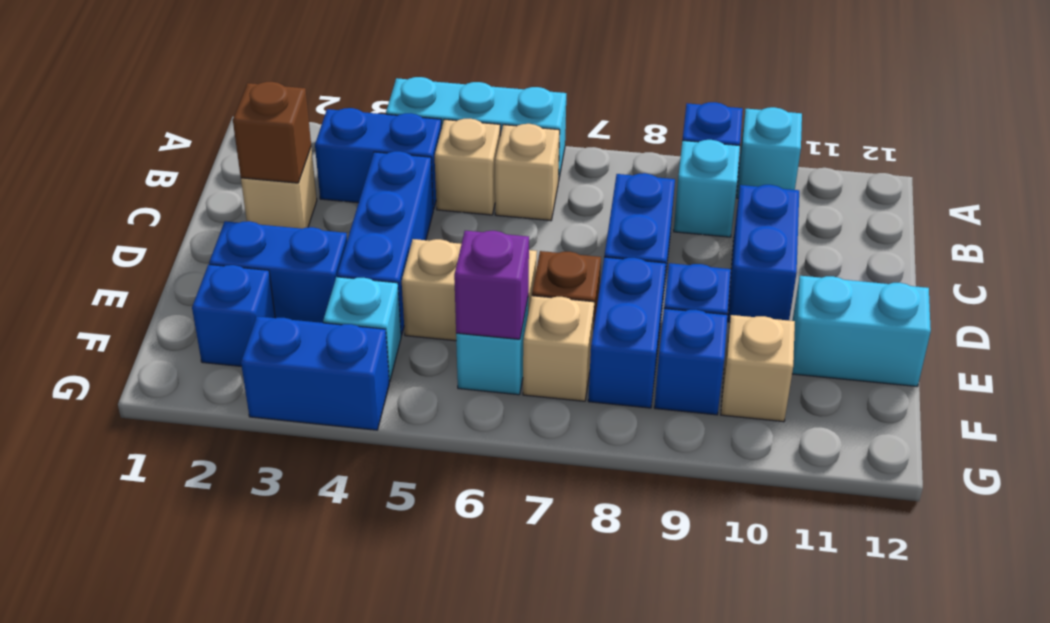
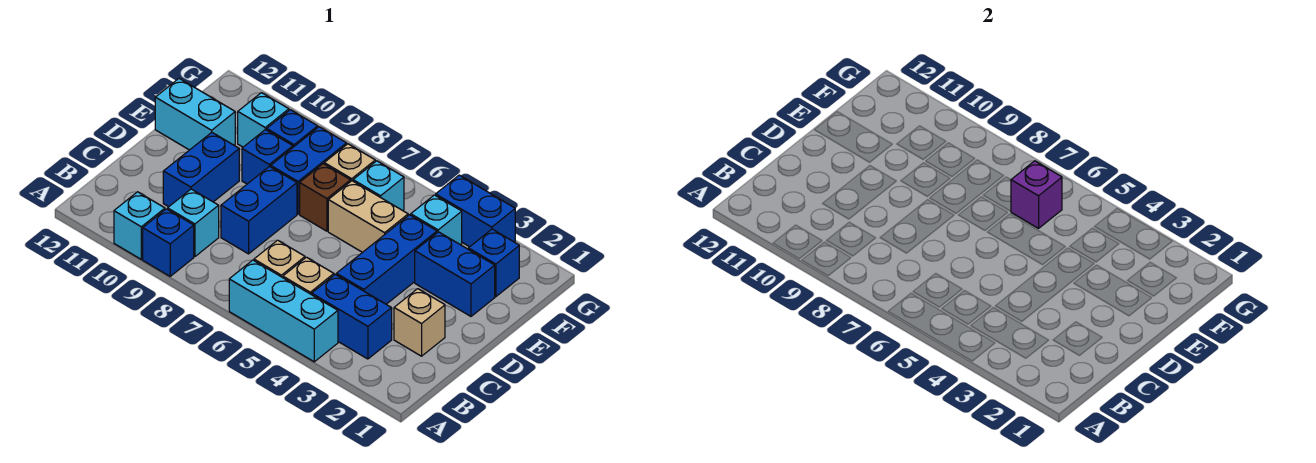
brown 1x1 brick [233,82,311,183] -> none
tan 1x1 brick [721,315,795,422] -> cyan 1x1 brick [238,93,289,147]

